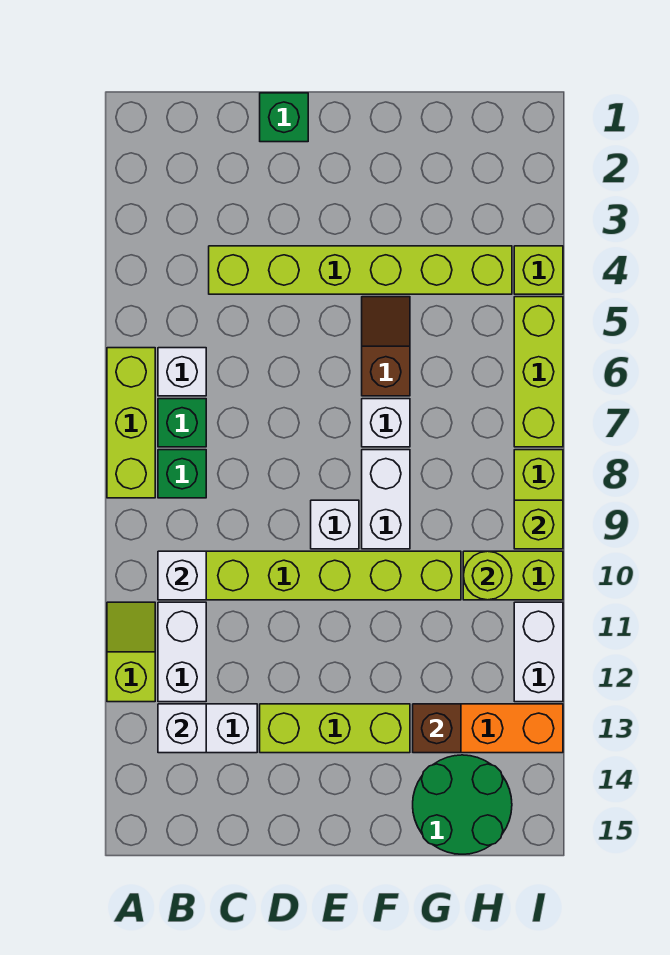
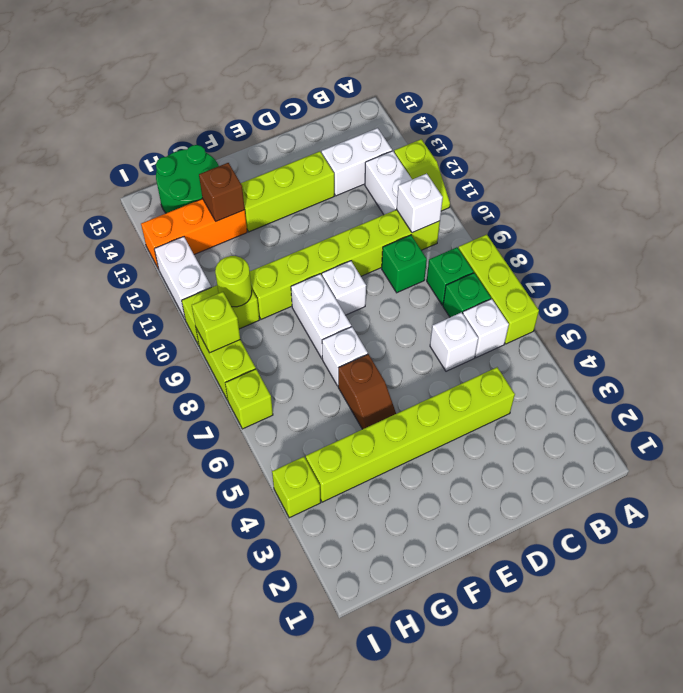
white 1x1 brick [158,704,206,753] -> white 1x1 brick moved to [430,312,478,371]
green 1x1 brick [260,93,308,142] -> green 1x1 brick moved to [382,235,427,293]
lime 1x3 brick [514,297,563,447] -> lime 1x1 brick [225,369,273,429]

